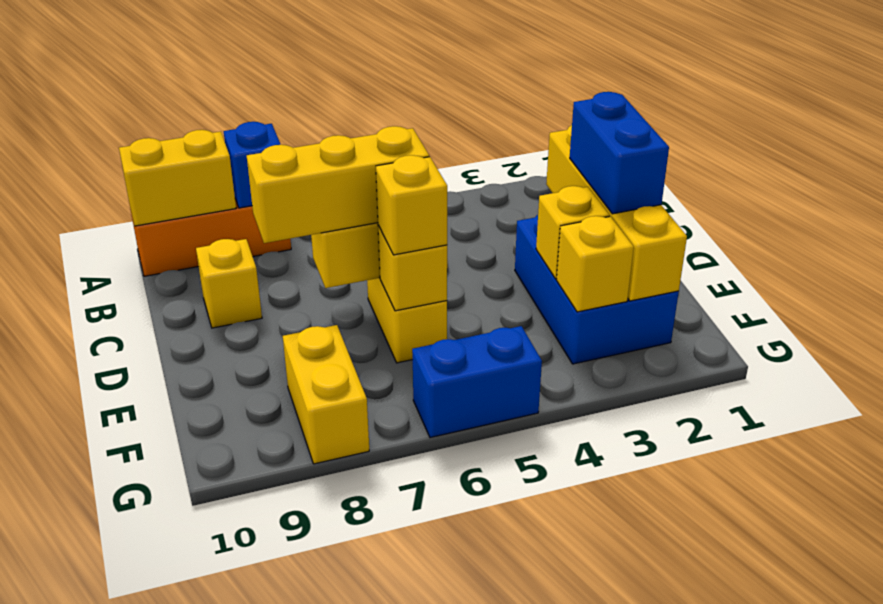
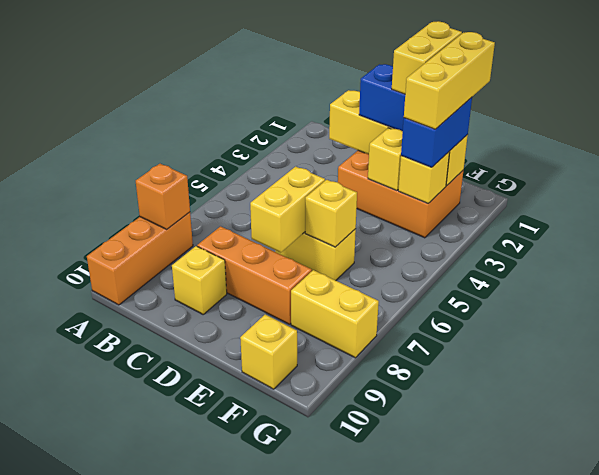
blue 1x1 brick [224,122,281,208] -> orange 1x1 brick [136,164,190,229]
yellow 1x2 brick [119,130,236,226] -> yellow 1x2 brick moved to [392,21,462,94]
none -> orange 1x3 brick [197,226,312,324]
blue 2x3 brick [515,215,679,364] -> orange 2x3 brick [338,151,464,238]
yellow 1x3 brick [247,126,429,243] -> yellow 1x3 brick moved to [404,32,495,129]
yellow 1x1 brick [376,155,447,255] -> yellow 1x1 brick moved to [240,315,297,389]
blue 1x2 brick [412,326,542,438] -> blue 1x2 brick moved to [401,97,472,167]

